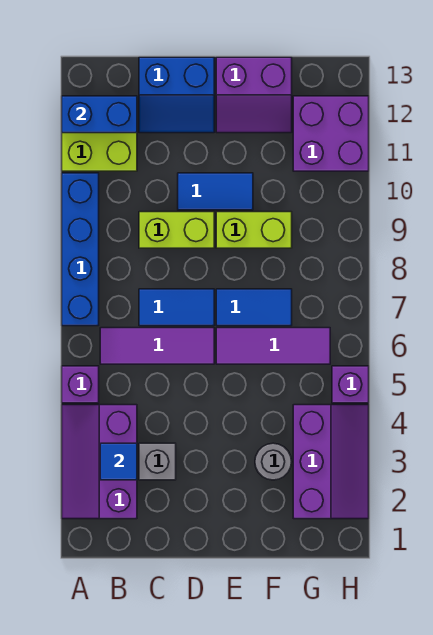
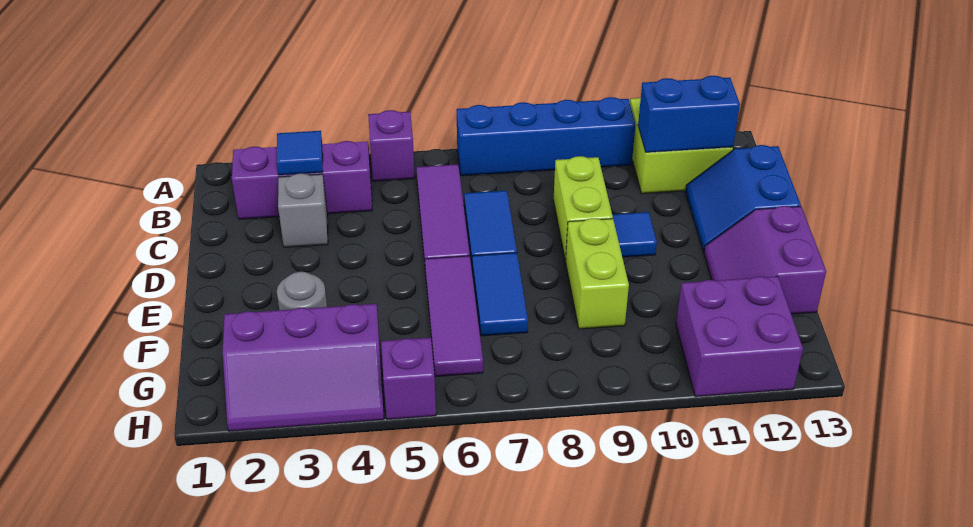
blue 1x2 brick [62,96,137,133] -> blue 1x2 brick turned to [638,76,740,152]
blue 1x2 tile [178,173,253,210] -> blue 1x1 tile [612,212,657,257]

